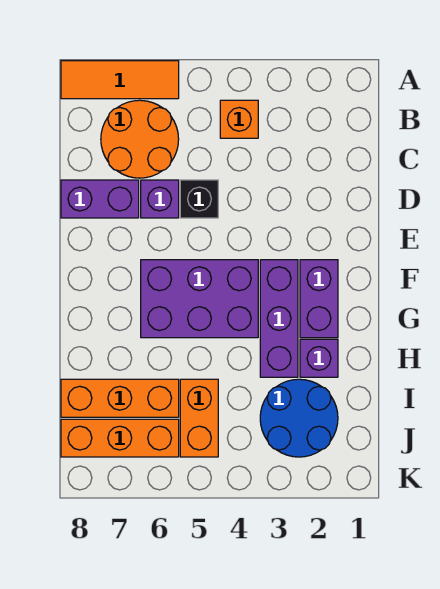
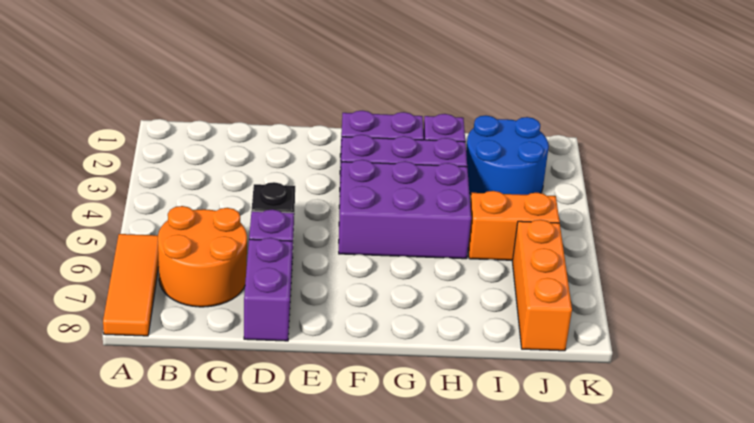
orange 1x1 brick [220,100,258,138] -> none
purple 2x3 brick [141,260,258,338] -> purple 2x3 brick turned to [339,160,471,259]
orange 1x3 brick [61,379,179,417] -> none

